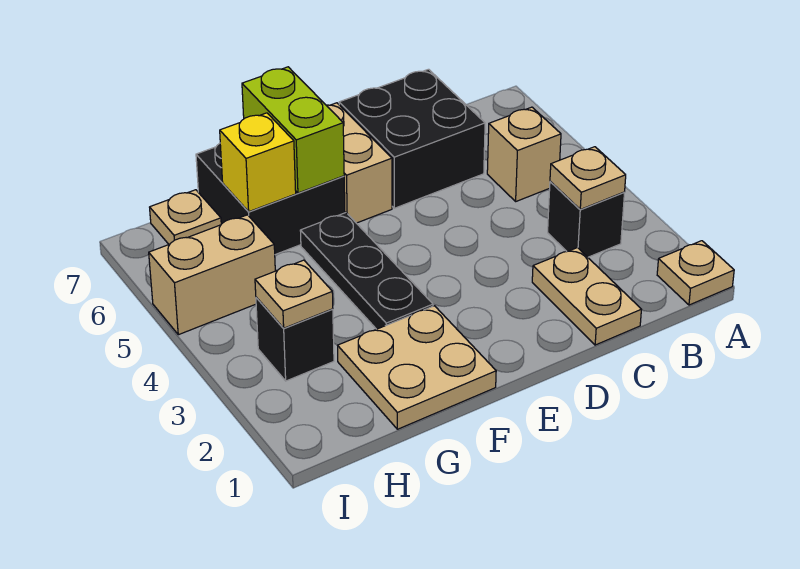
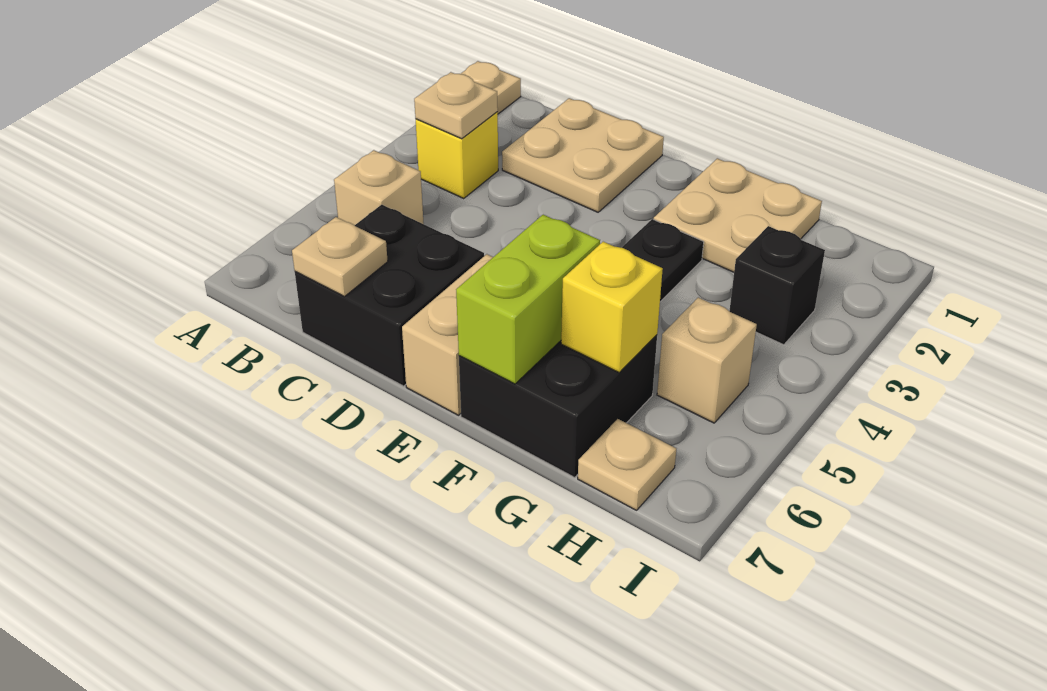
black 1x1 brick [548,181,624,257] -> yellow 1x1 brick [416,112,498,198]
tan 1x2 plate [532,248,641,345] -> tan 2x2 plate [502,98,664,212]
tan 1x1 plate [255,260,333,328] -> tan 1x1 plate moved to [292,217,388,297]
tan 1x2 brick [149,215,275,335] -> tan 1x1 brick [657,298,757,423]

